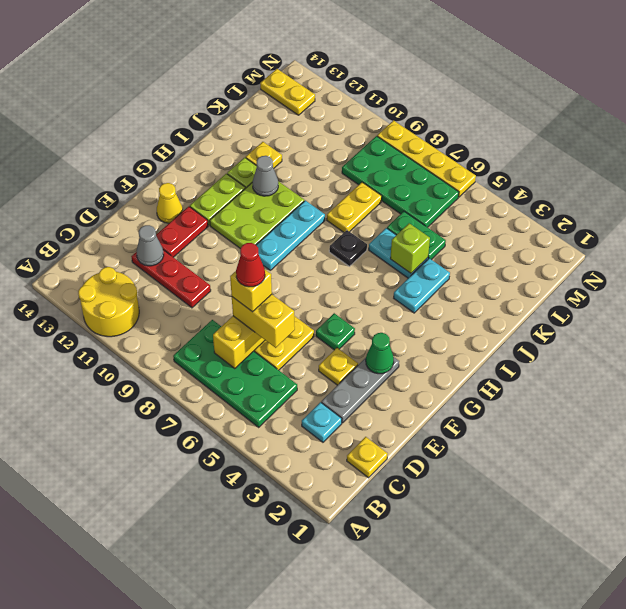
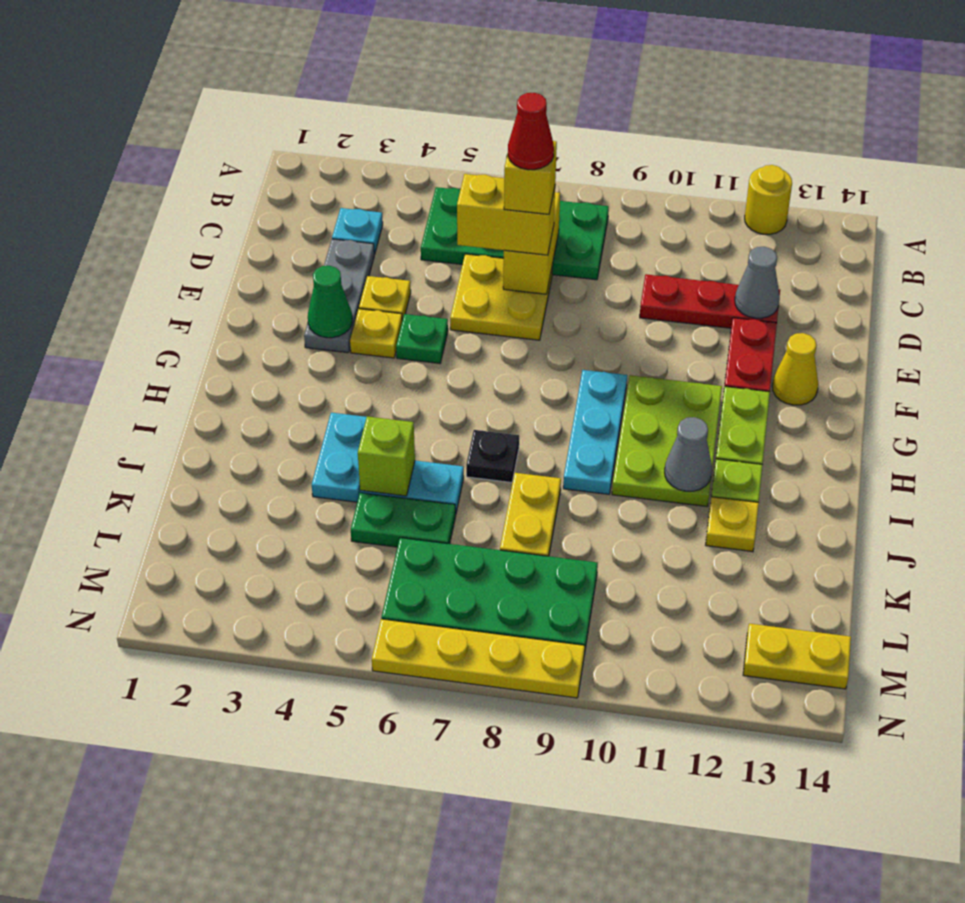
yellow 2x2 round brick [78,267,139,337] -> yellow 1x1 round brick [745,165,792,234]
yellow 1x1 plate [347,437,387,478] -> yellow 1x1 plate moved to [350,309,402,358]

